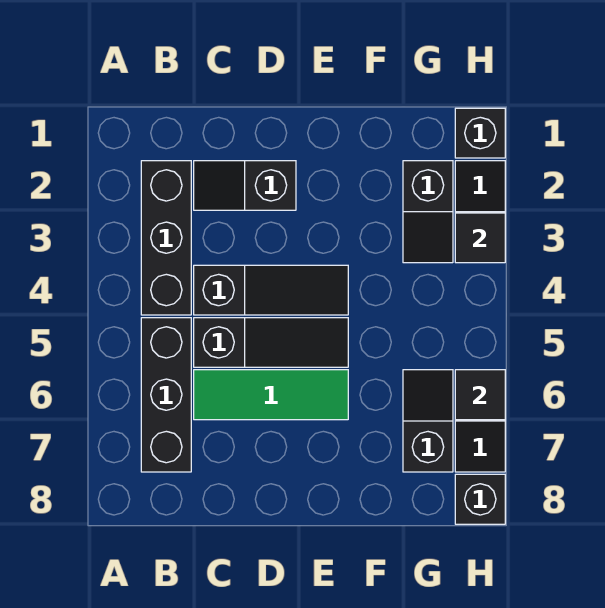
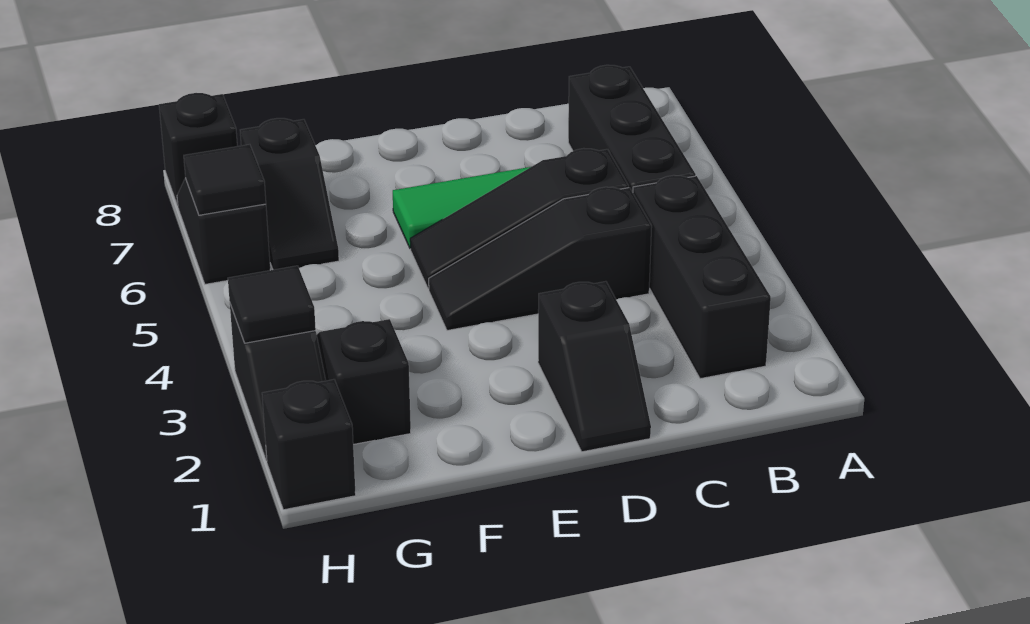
black 1x2 slope [194,161,296,210] -> black 1x2 slope turned to [538,281,651,452]

